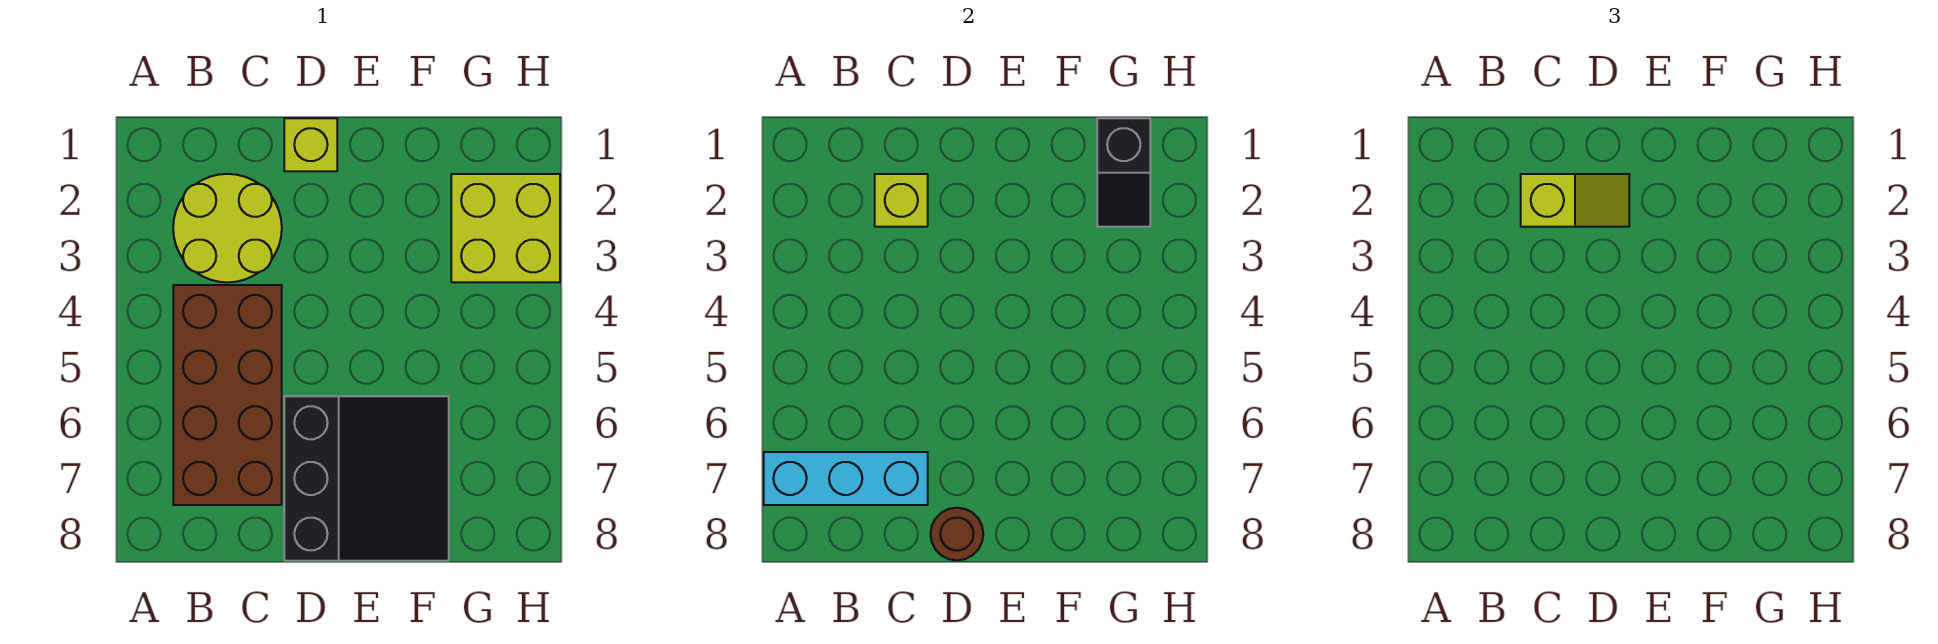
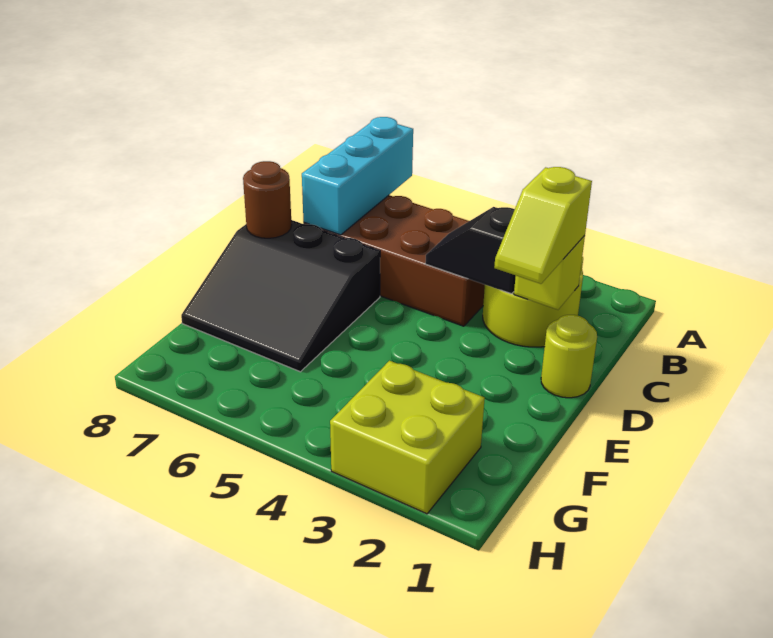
lime 1x1 brick [284,118,337,171] -> lime 1x1 round brick [541,315,597,398]
black 1x2 slope [1097,118,1150,227] -> black 1x2 slope moved to [425,207,516,294]

